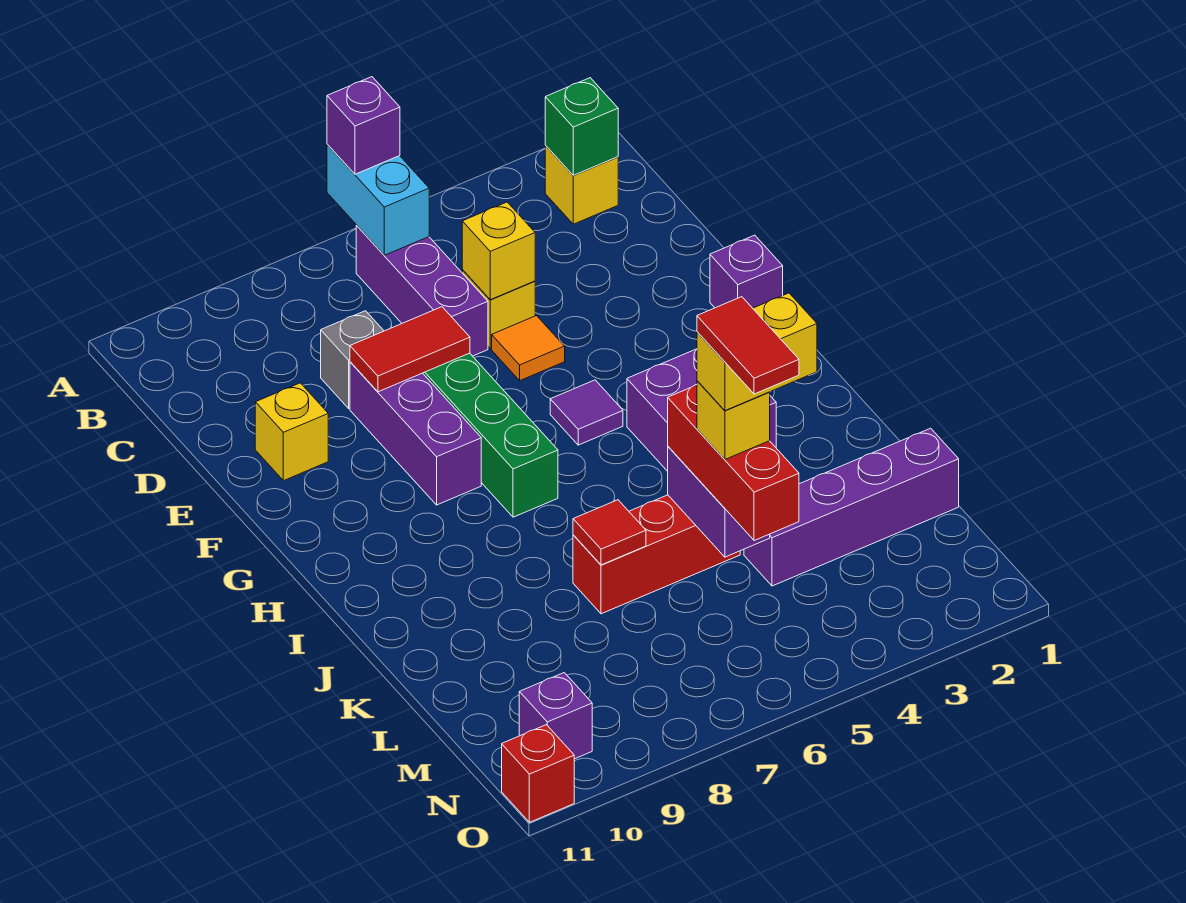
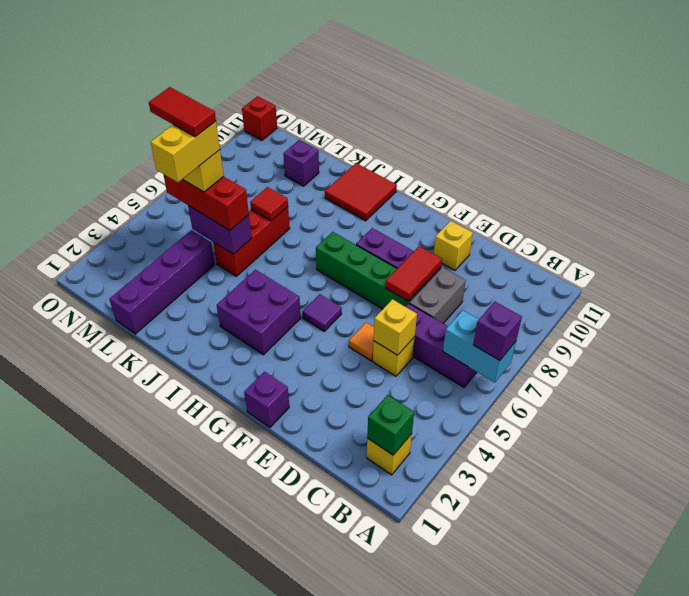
grey 1x1 brick [321,311,384,408] -> grey 1x2 brick [409,267,466,323]
none -> red 2x2 tile [325,163,397,221]
purple 1x1 brick [519,673,592,759] -> purple 1x1 brick moved to [283,140,319,186]

